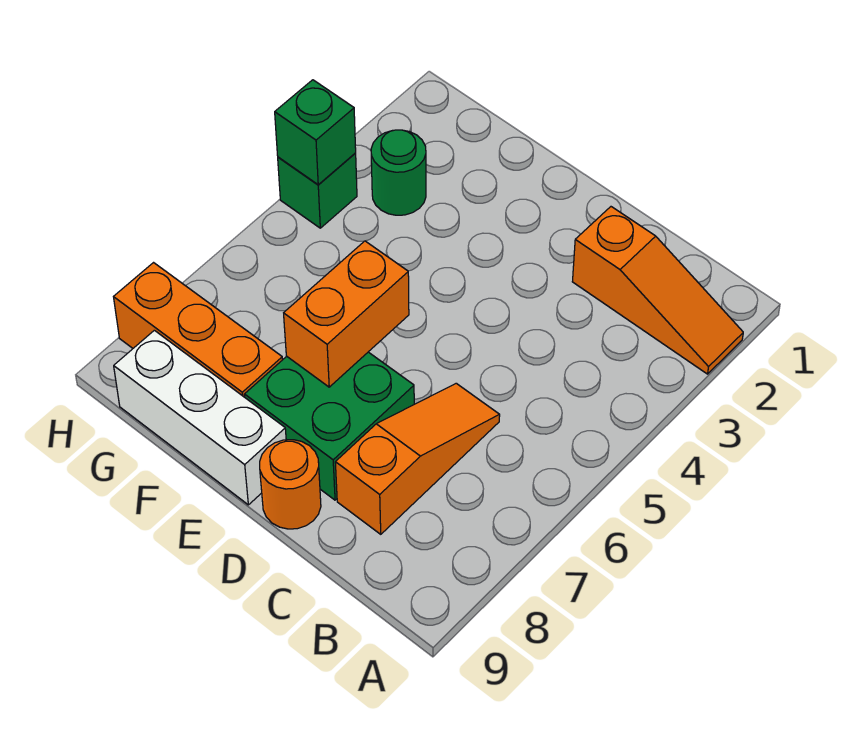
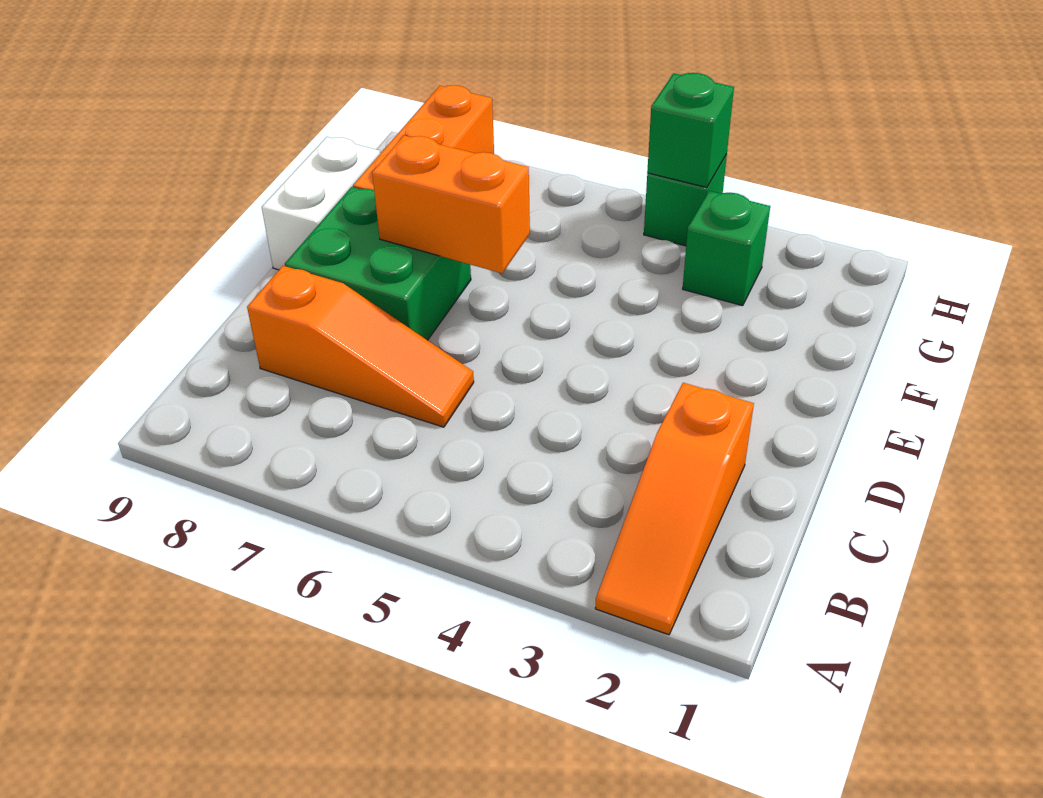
orange 1x1 round brick [260,440,321,529] -> none
white 1x3 brick [114,330,286,505] -> white 1x2 brick [262,137,380,270]
green 1x1 round brick [371,130,426,215] -> green 1x1 brick [683,191,770,306]

